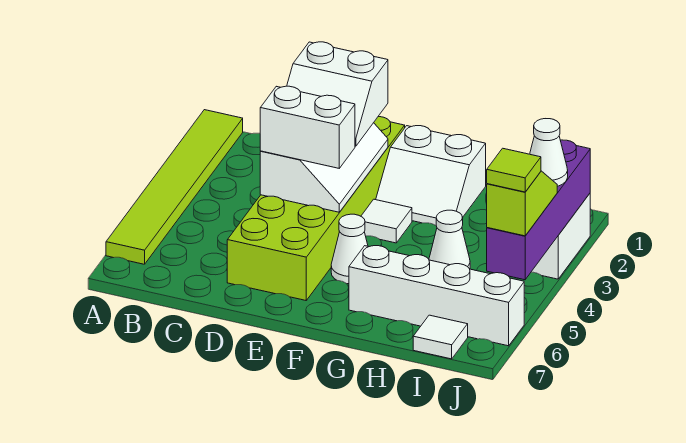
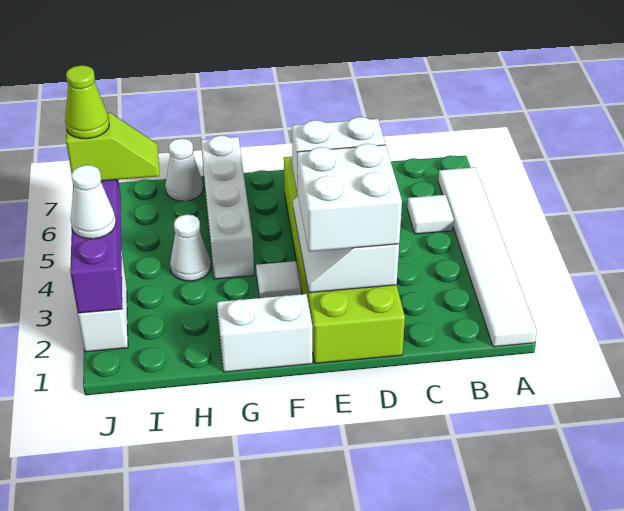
lime 1x6 tile [106,110,243,264] -> white 1x6 tile [438,167,537,347]
white 2x2 slope [287,42,388,146] -> white 2x2 brick [297,144,402,252]
white 1x1 cone [331,214,368,284] -> white 1x1 cone moved to [165,139,203,201]
white 1x4 brick [349,246,524,346] -> white 1x4 brick turned to [201,136,254,279]
white 1x1 tile [413,315,468,359] -> white 1x1 tile moved to [407,195,454,234]
lime 1x2 slope [487,171,557,236] -> lime 1x2 slope turned to [66,113,159,181]
lime 1x1 tile [487,148,541,192] -> lime 1x1 cone [65,65,109,139]

